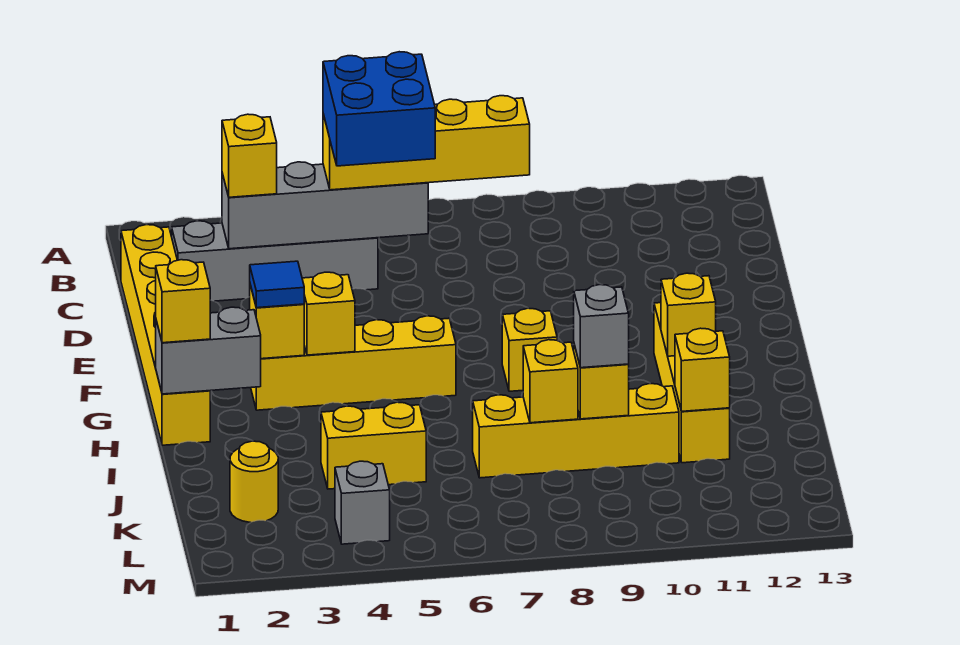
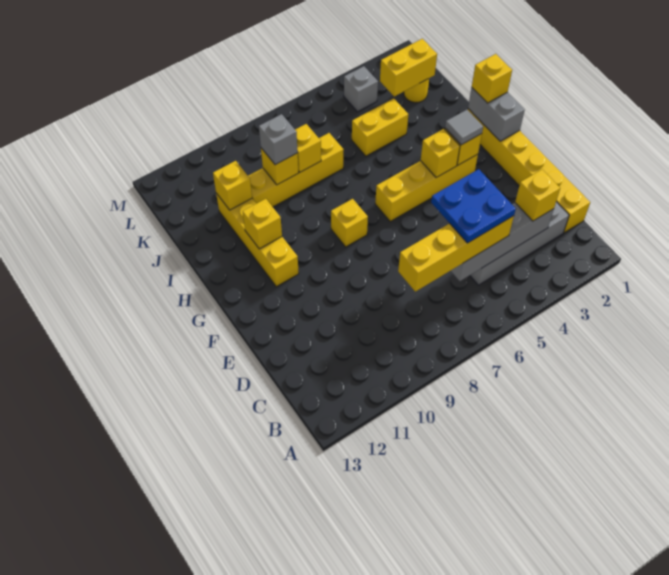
blue 2x2 brick [323,52,435,166] -> blue 2x2 plate [431,169,516,243]
blue 1x1 tile [250,261,304,308] -> grey 1x1 tile [445,110,483,145]
grey 1x2 brick [156,307,261,394] -> grey 1x2 brick turned to [468,87,525,141]
none -> yellow 1x2 brick [380,39,437,97]

